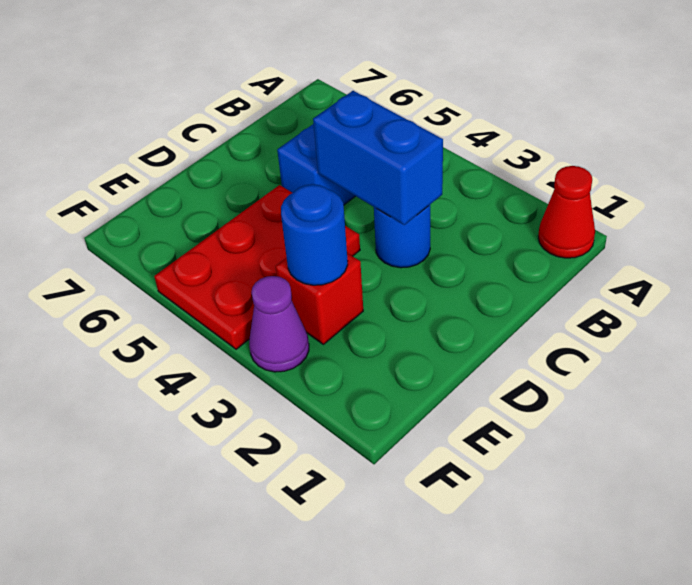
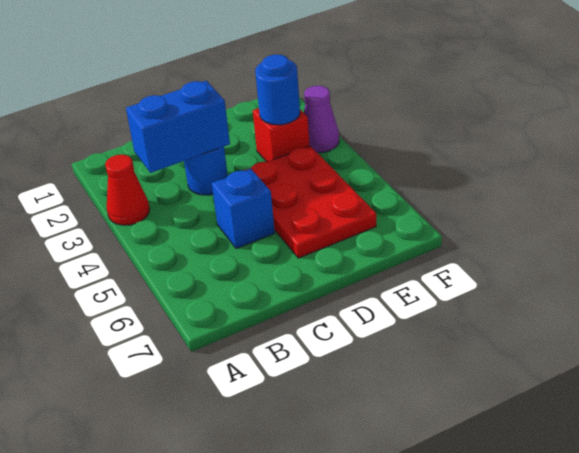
red 1x1 cone [538,166,595,258] -> red 1x1 cone moved to [105,155,150,225]
blue 1x2 brick [313,91,443,225] -> blue 1x2 brick turned to [126,81,230,173]
red 2x3 plate [154,185,360,349] -> red 2x3 plate turned to [244,146,376,258]

